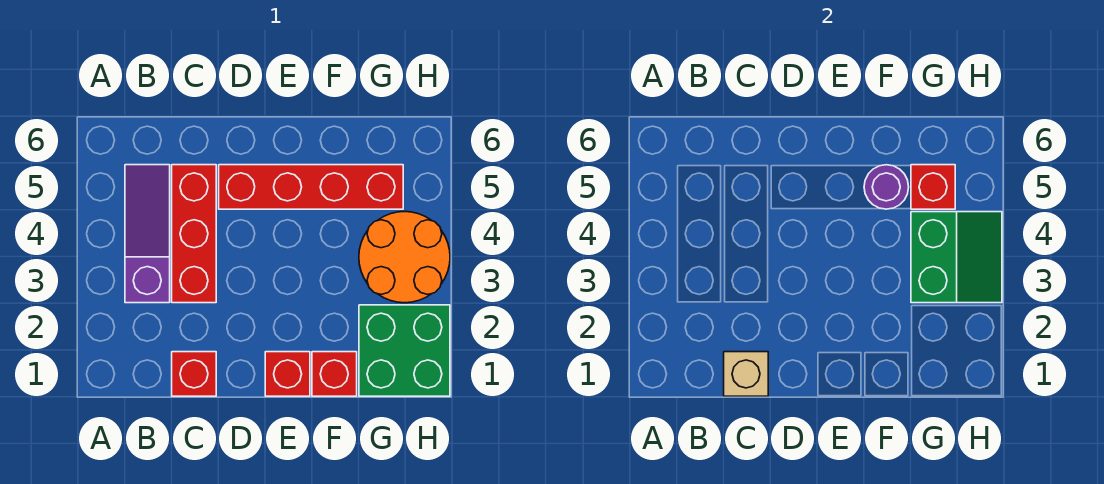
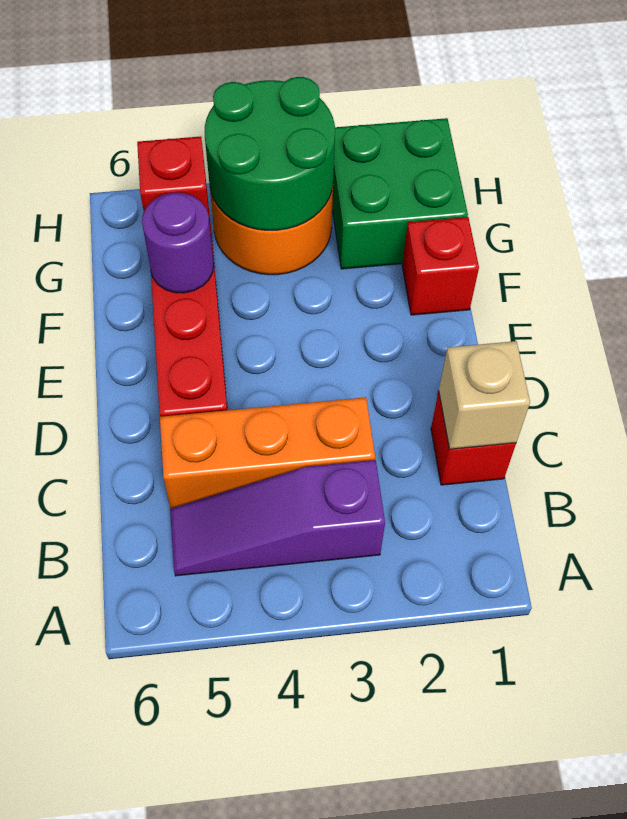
red 1x3 brick [172,165,216,303] -> orange 1x3 brick [160,397,375,509]
red 1x1 brick [265,352,310,396] -> none
green 2x2 slope [911,212,1002,303] -> green 2x2 round brick [205,77,335,230]

